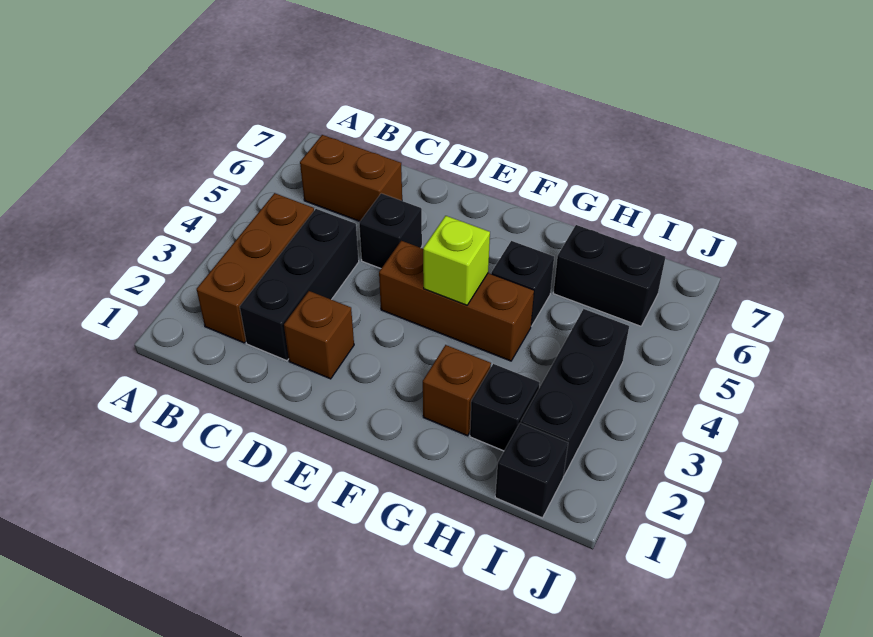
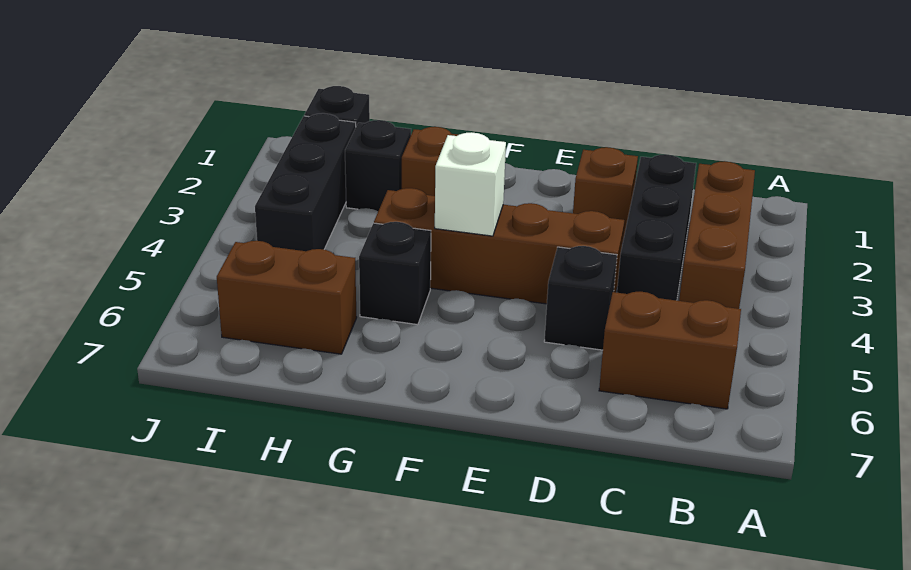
brown 1x3 brick [379,241,534,361] -> brown 1x4 brick [374,188,624,304]
lime 1x1 brick [423,216,490,305] -> white 1x1 brick [435,132,506,236]
black 1x2 brick [553,225,665,326] -> brown 1x2 brick [217,241,357,354]

